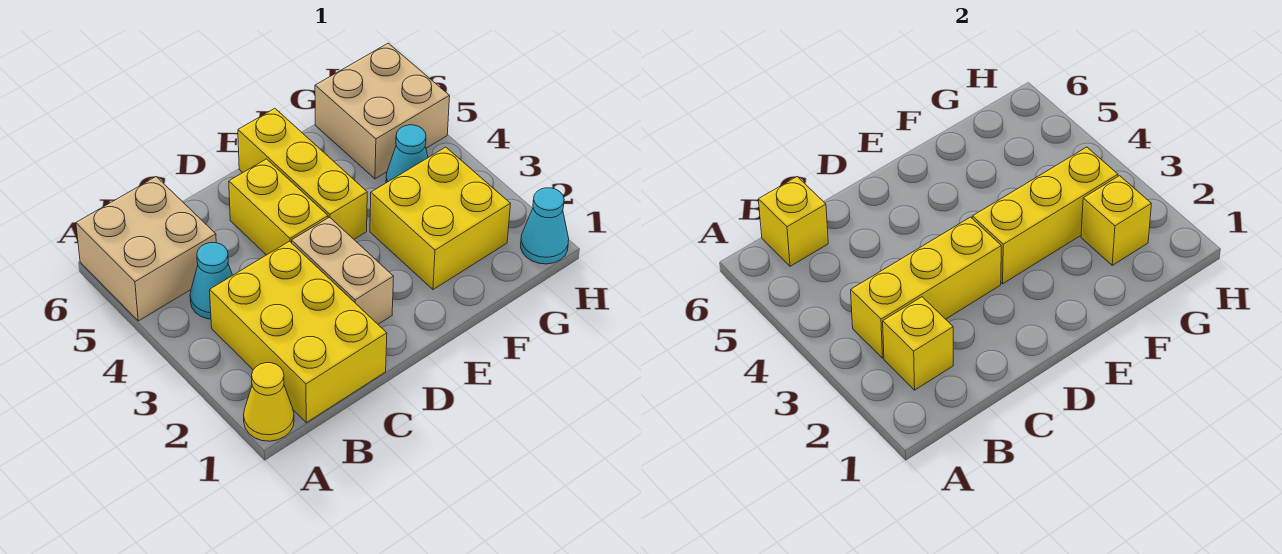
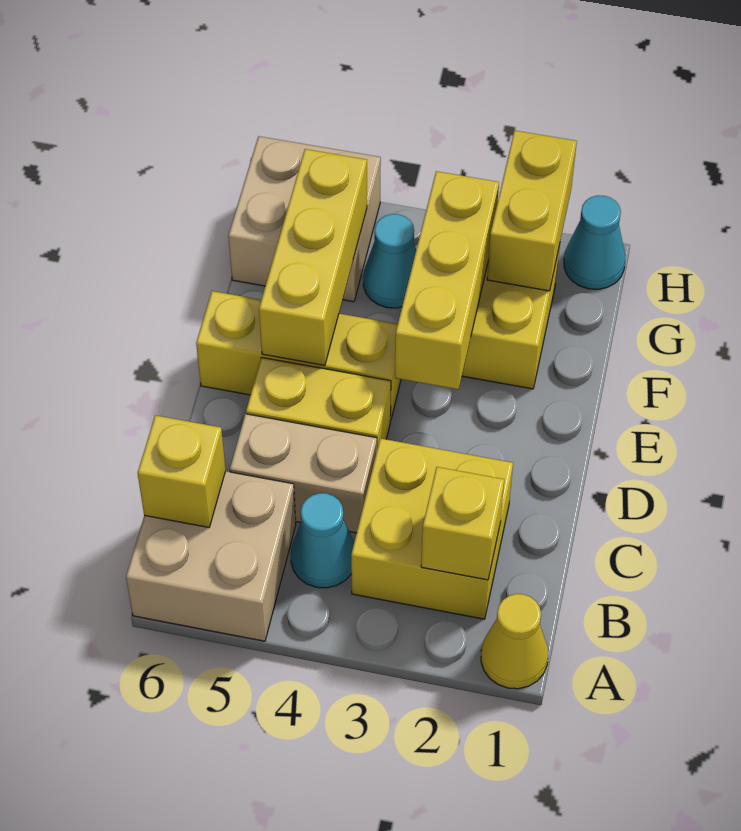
yellow 2x3 brick [210,241,387,423] -> yellow 2x2 brick [351,438,513,619]
yellow 1x3 brick [851,217,1001,358] -> yellow 1x3 brick moved to [259,149,367,365]
tan 1x2 brick [292,217,394,324] -> tan 1x2 brick moved to [230,414,377,533]
yellow 1x1 brick [1081,176,1151,265] -> yellow 1x2 brick [487,130,577,291]

